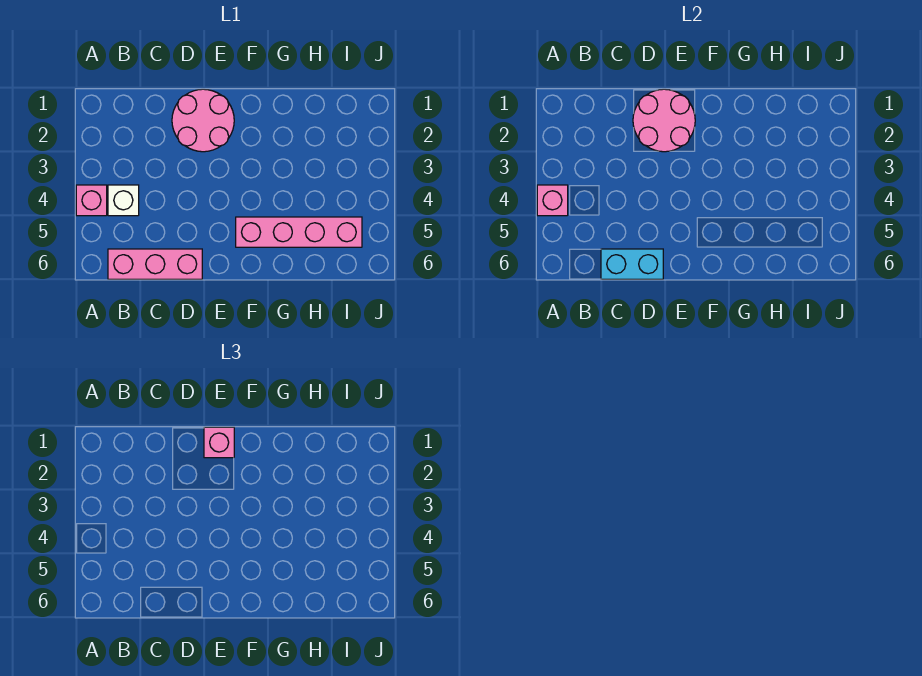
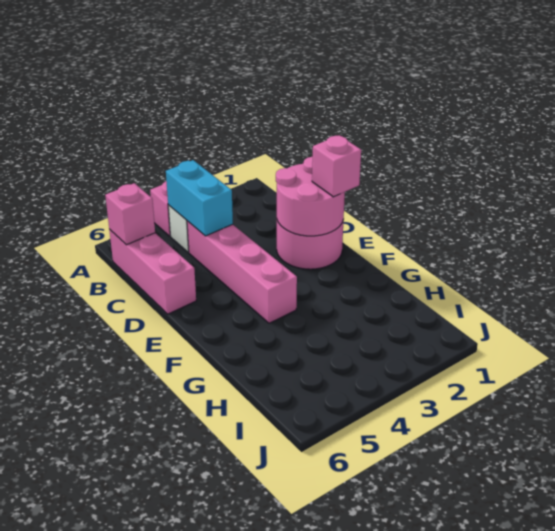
pink 1x1 brick [537,185,568,216] -> pink 1x1 brick moved to [105,183,155,245]
cyan 1x2 brick [601,249,663,279] -> cyan 1x2 brick moved to [166,160,233,236]
pink 1x4 brick [236,217,362,247] -> pink 1x4 brick moved to [187,221,297,323]

